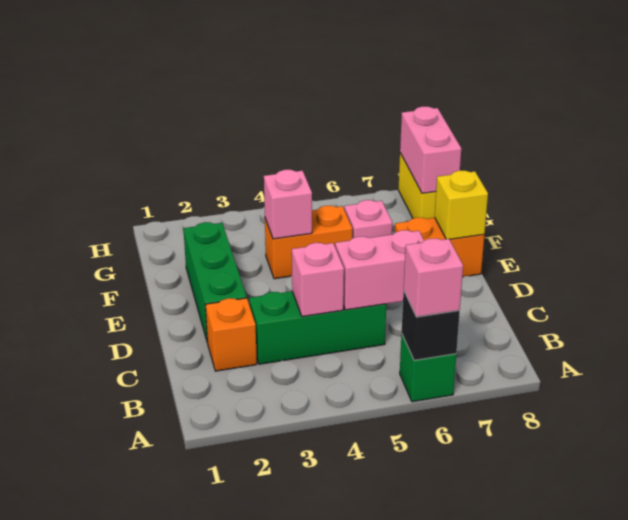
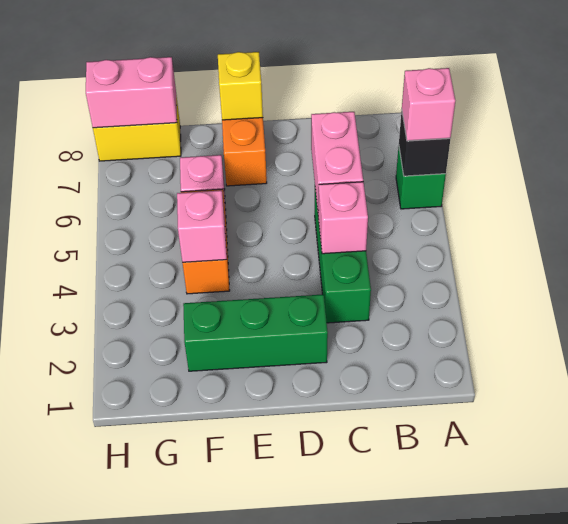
orange 1x1 brick [205,298,257,371] -> none

